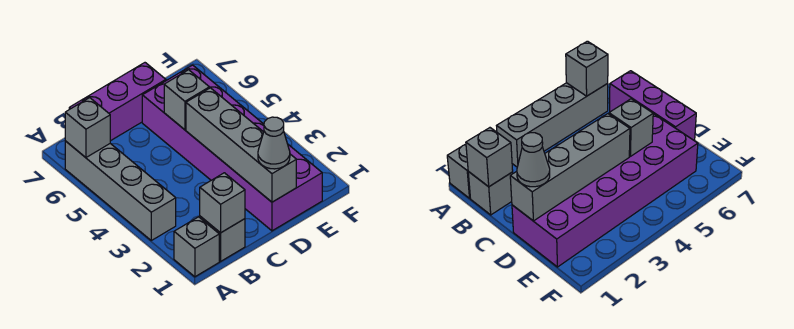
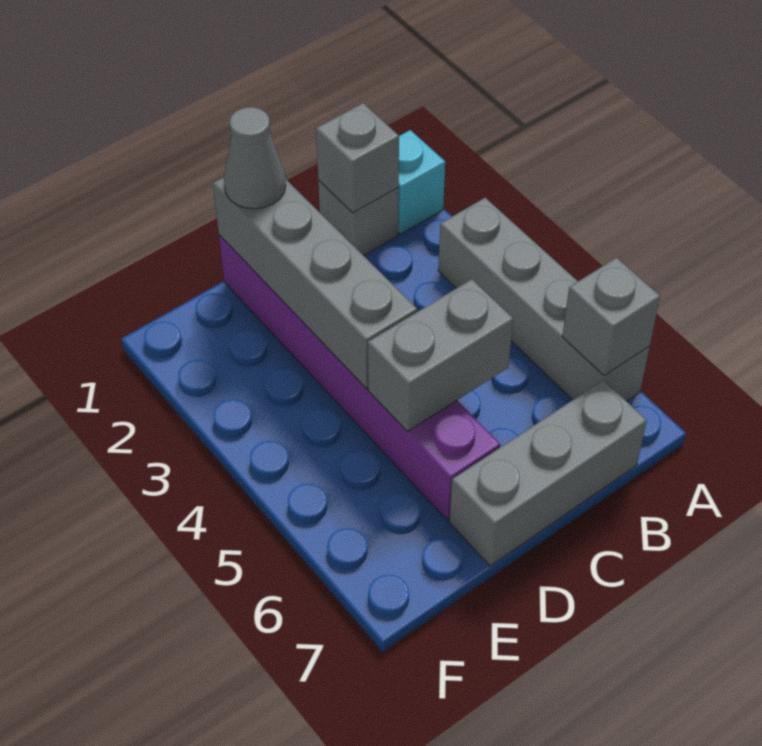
grey 1x1 brick [174,217,219,277] -> cyan 1x1 brick [398,130,445,234]
purple 1x3 brick [69,63,166,141] -> grey 1x3 brick [449,380,647,566]
purple 2x6 brick [142,65,322,231] -> purple 1x6 brick [219,235,500,520]
grey 1x1 brick [164,70,209,130] -> grey 1x2 brick [368,279,513,431]

